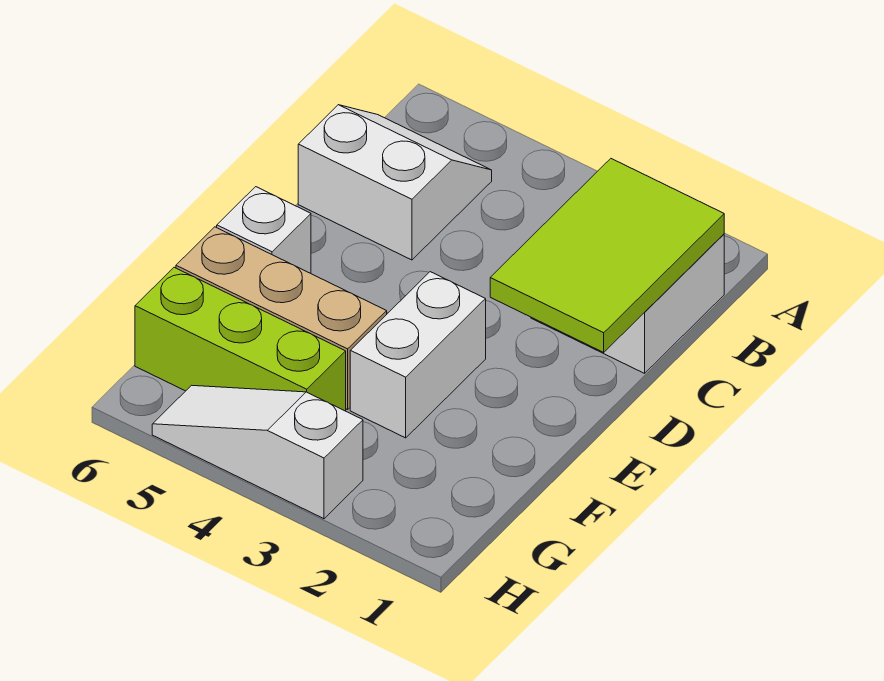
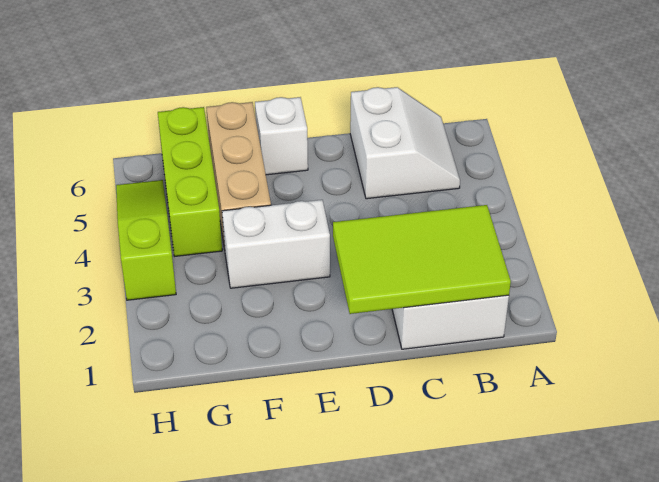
white 1x3 slope [152,385,363,519] -> lime 1x3 slope [116,180,176,300]

